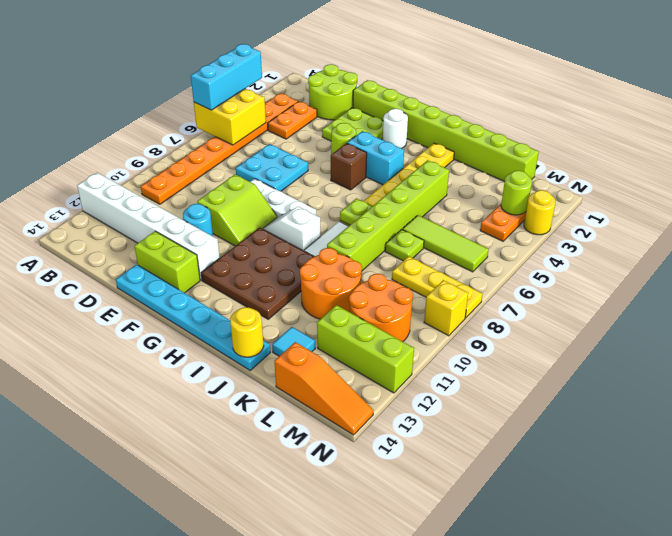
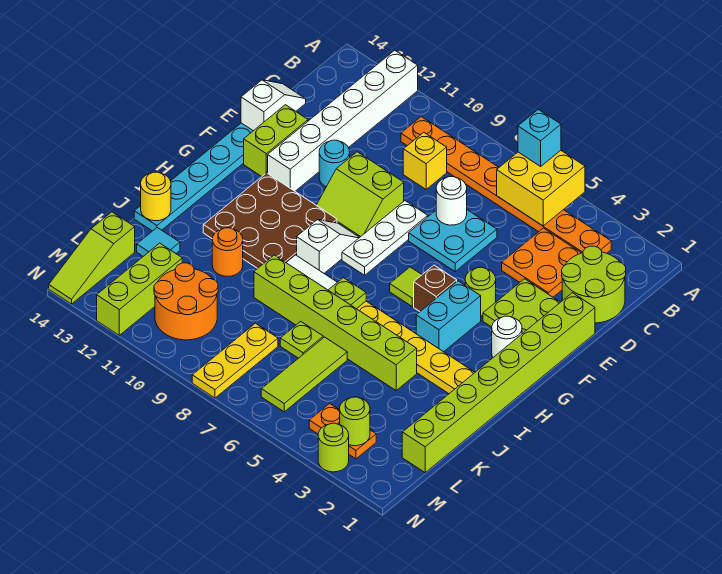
cyan 1x3 brick [191,44,262,110] -> cyan 1x1 brick [518,109,561,166]
orange 1x2 plate [268,102,317,139] -> orange 2x2 plate [502,228,581,297]
none -> white 1x1 round brick [436,177,467,225]
none -> white 1x2 slope [241,80,306,131]
none -> lime 1x1 tile [390,267,422,307]
orange 2x2 round brick [300,248,362,319] -> orange 1x1 round brick [212,228,243,276]
orange 1x3 slope [275,342,373,435] -> lime 1x3 slope [49,212,135,304]
yellow 1x1 round brick [524,190,555,235] -> lime 1x1 round brick [318,423,349,472]
yellow 1x1 brick [424,280,468,336] -> yellow 1x1 brick moved to [403,132,447,189]

